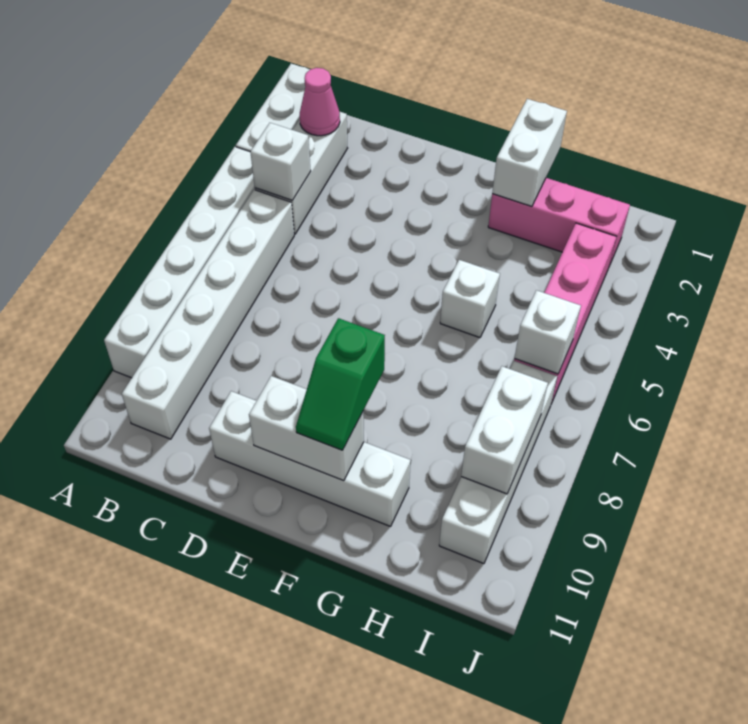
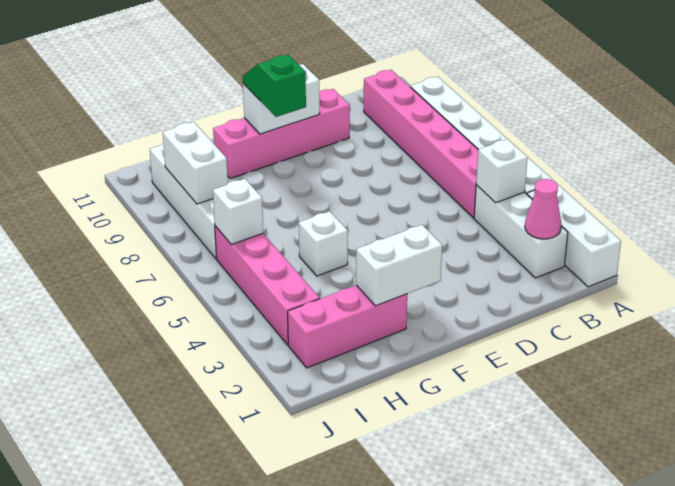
white 1x6 brick [122,190,294,439] -> pink 1x6 brick [364,70,478,218]
white 1x4 brick [209,391,410,527] -> pink 1x4 brick [213,89,350,179]
white 1x2 brick [492,99,567,207] -> white 1x2 brick turned to [356,225,442,306]

